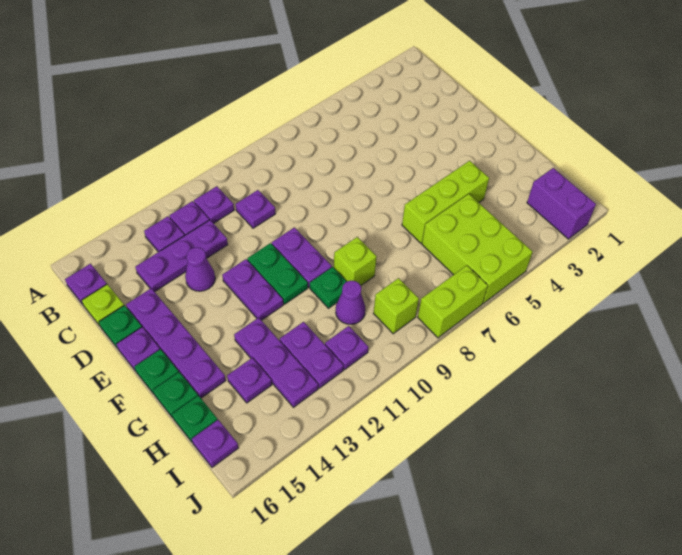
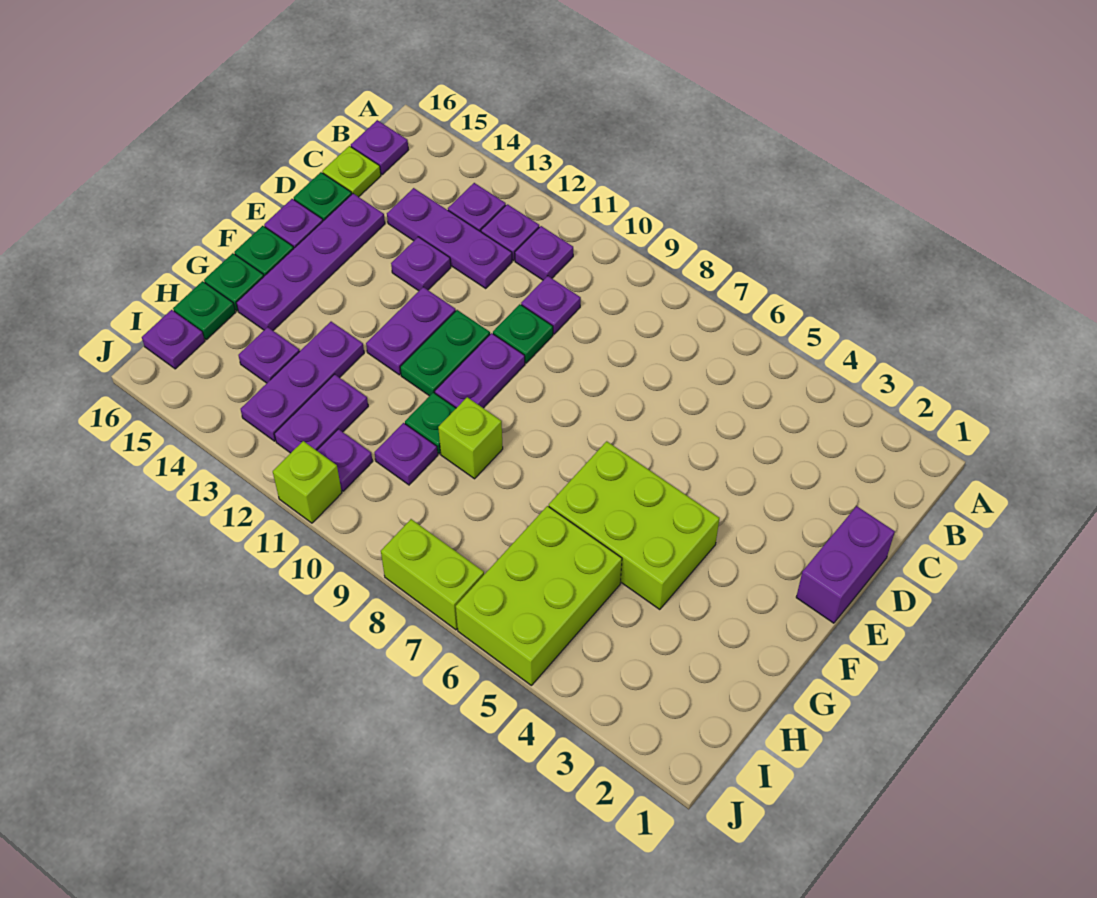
none -> green 1x1 plate [493,304,553,363]
purple 1x1 cone [185,247,215,291] -> purple 1x1 plate [391,237,451,291]
lime 1x3 brick [402,161,489,243] -> lime 2x3 brick [549,441,719,609]
purple 1x1 cone [336,281,365,324] -> purple 1x1 plate [375,423,438,485]
purple 1x2 brick [527,168,596,239] -> purple 1x2 brick moved to [796,506,895,623]
lime 1x1 brick [374,278,419,334] -> lime 1x1 brick moved to [273,441,342,523]

